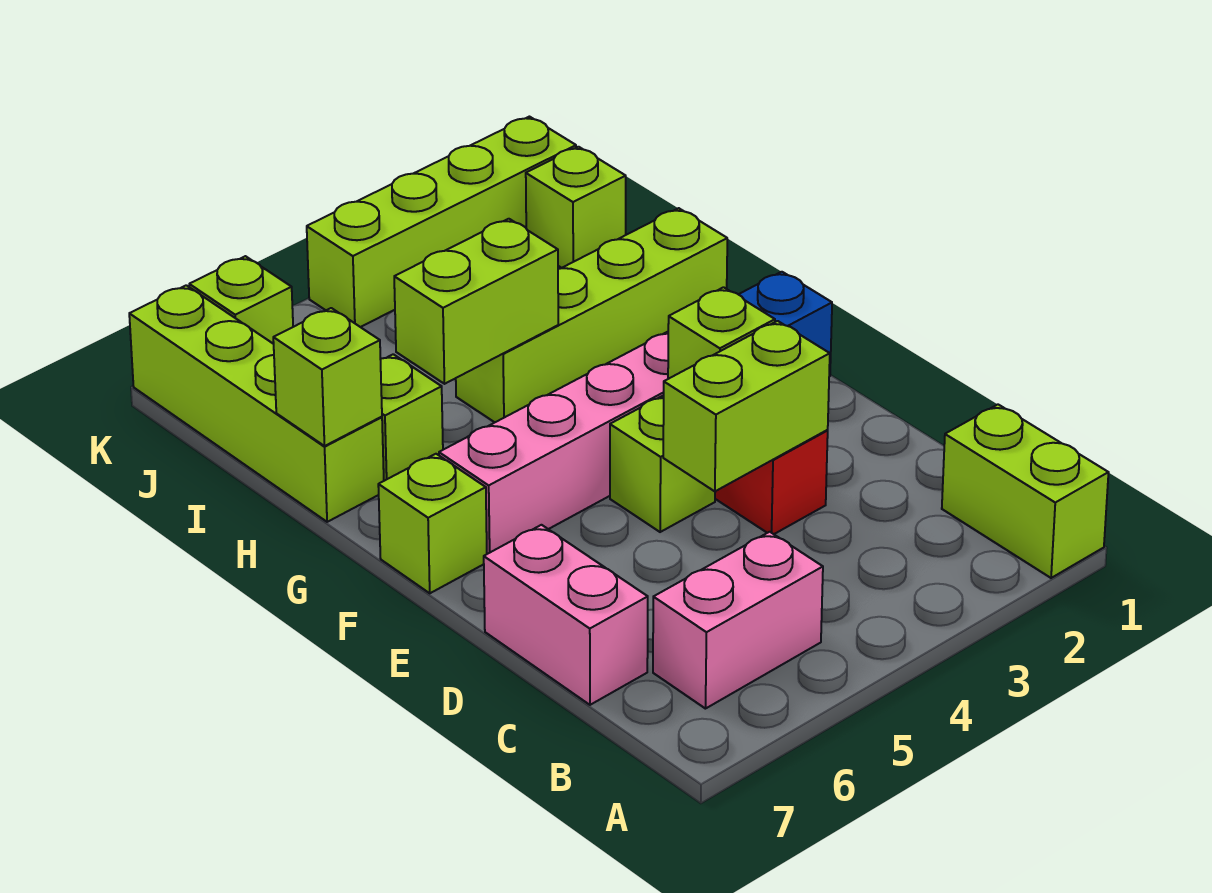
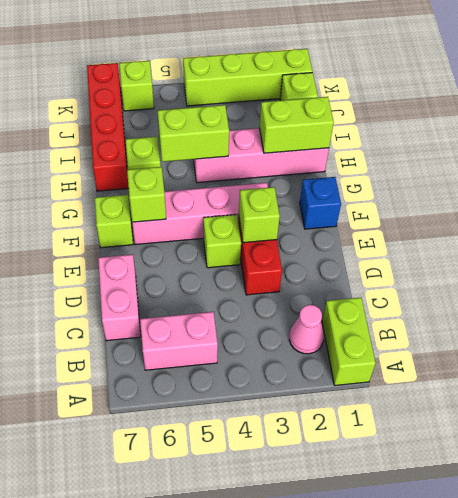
none -> pink 1x1 cone [289,305,324,354]
lime 1x2 brick [663,321,830,491] -> lime 1x2 brick moved to [259,97,334,153]
lime 1x4 brick [456,208,727,422] -> pink 1x4 brick [193,128,329,183]
lime 1x4 brick [129,285,384,522] -> red 1x4 brick [87,63,129,191]
lime 1x1 brick [273,308,382,446] -> lime 1x1 brick moved to [127,167,166,222]

